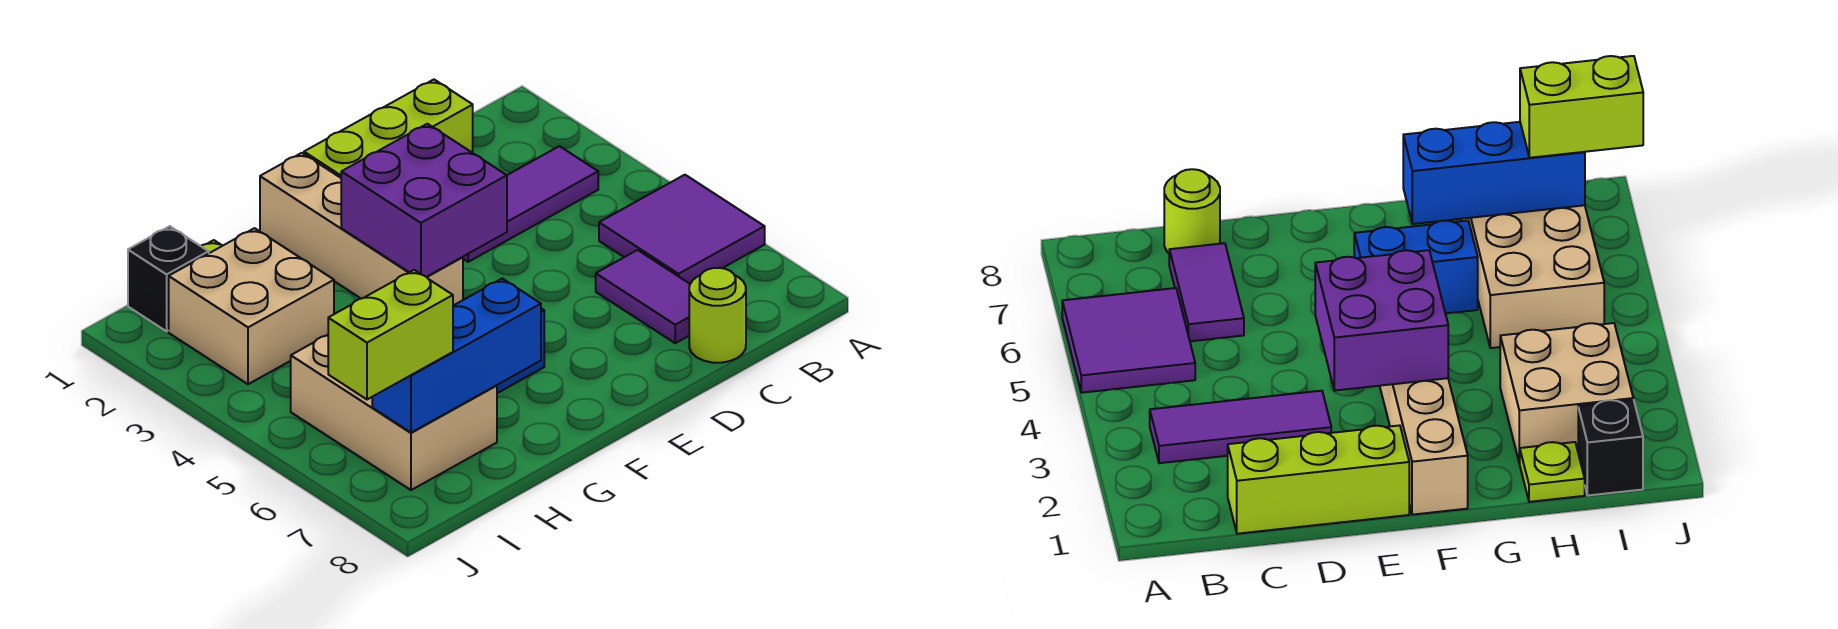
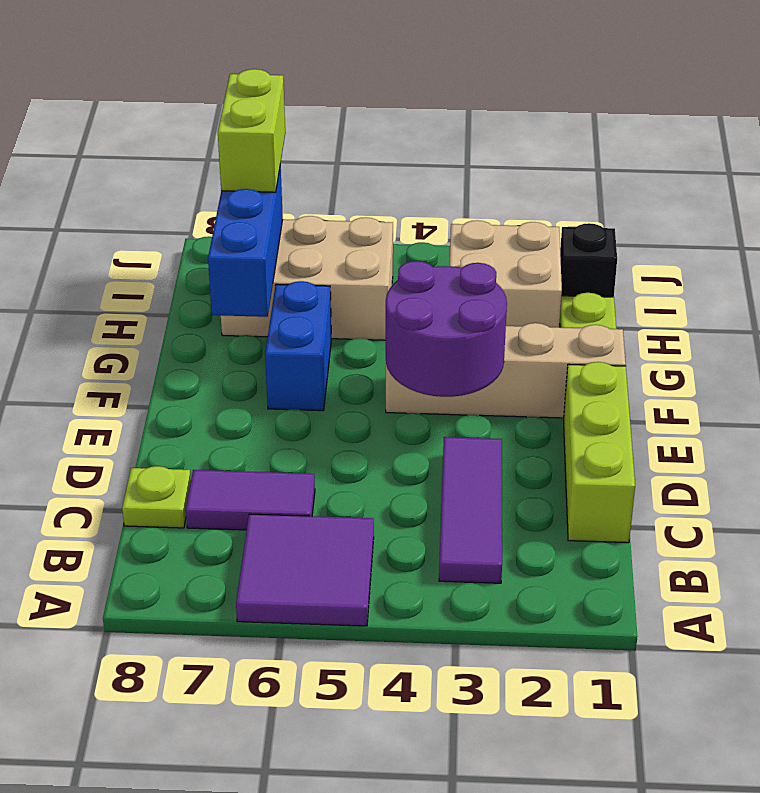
lime 1x1 round brick [689,268,746,363] -> lime 1x1 plate [122,466,191,528]
purple 2x2 brick [341,124,507,277] -> purple 2x2 round brick [386,261,507,397]

